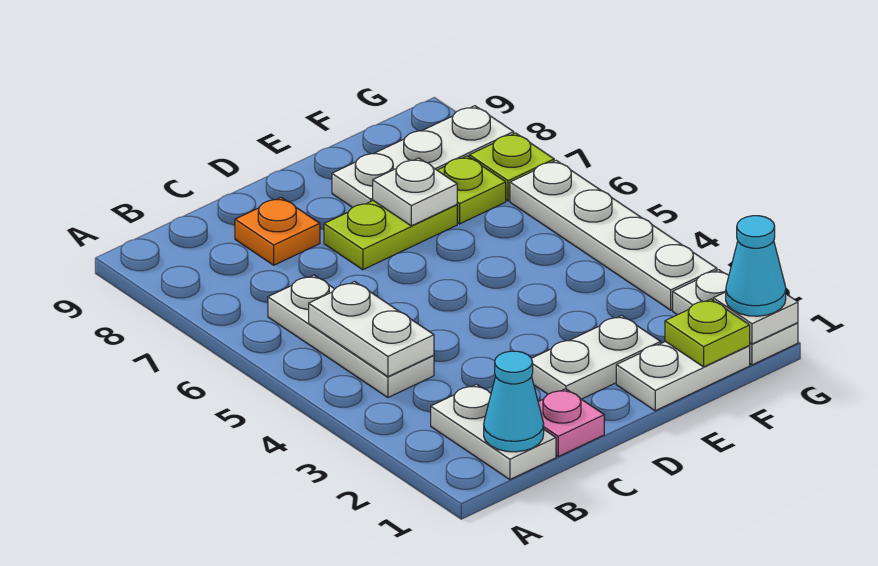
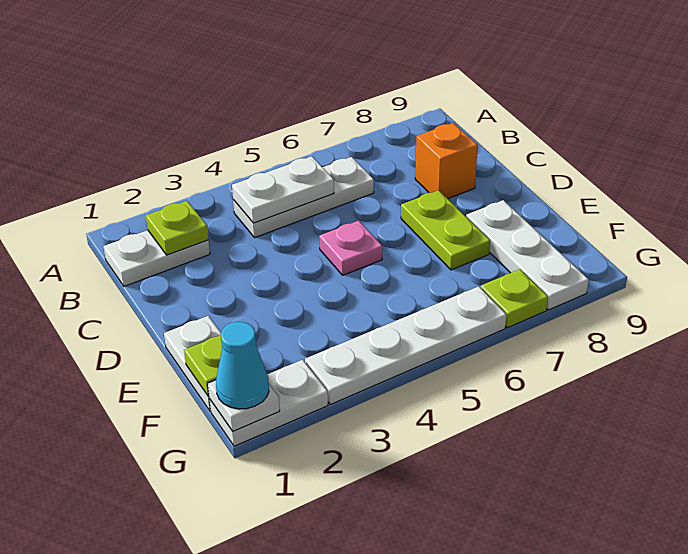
cyan 1x1 cone [484,351,544,452] -> none
pink 1x1 plate [538,389,604,457] -> pink 1x1 plate moved to [319,221,382,275]
orange 1x1 plate [235,198,320,265] -> orange 1x1 brick [415,123,478,199]
white 1x2 plate [532,316,661,399] -> none
white 1x1 plate [373,158,457,226] -> none
lime 1x1 plate [437,156,506,224] -> lime 1x1 plate moved to [146,201,208,255]

